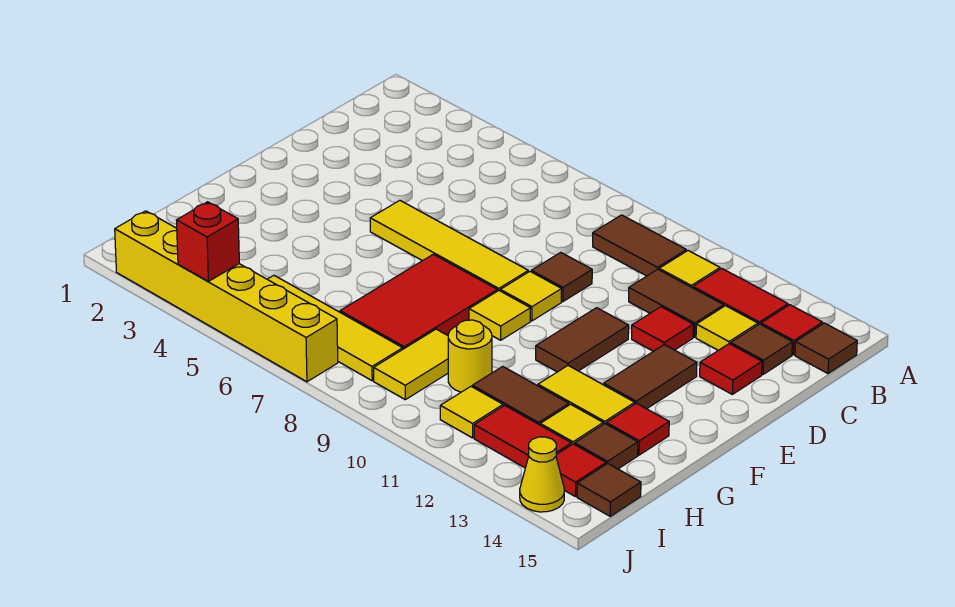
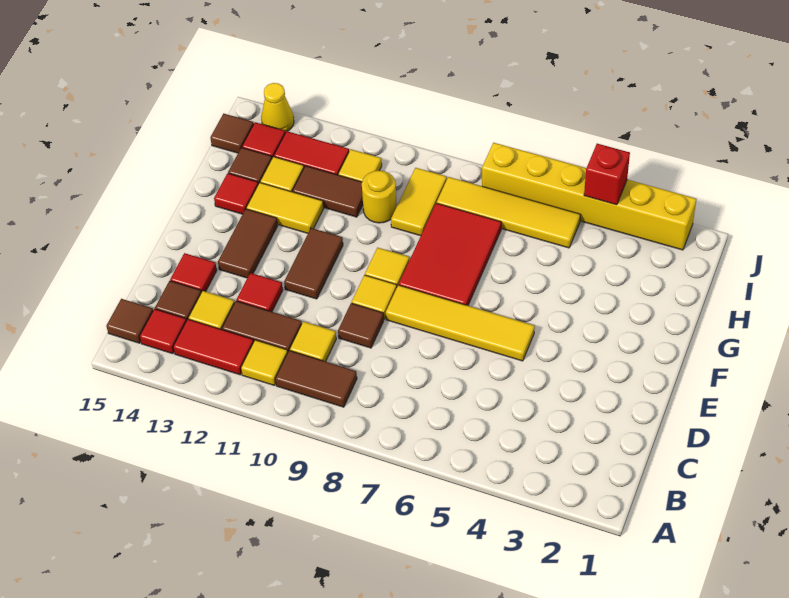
none -> yellow 1x1 tile [290,321,336,362]

